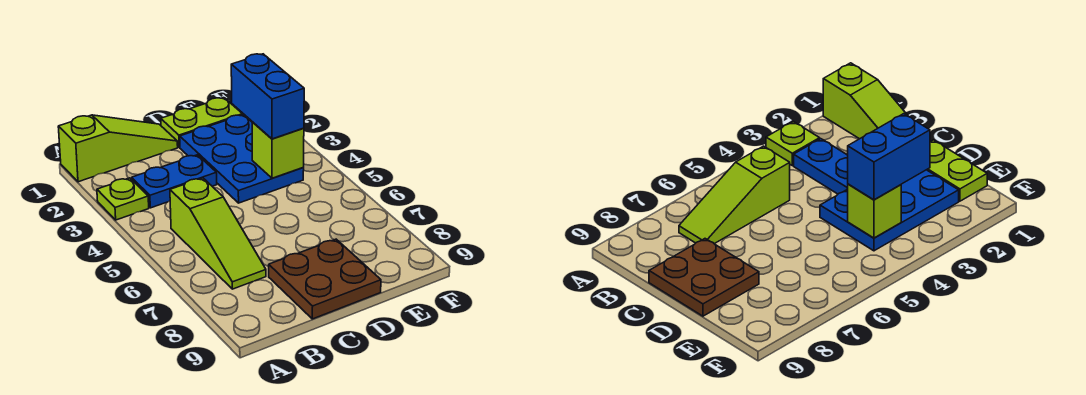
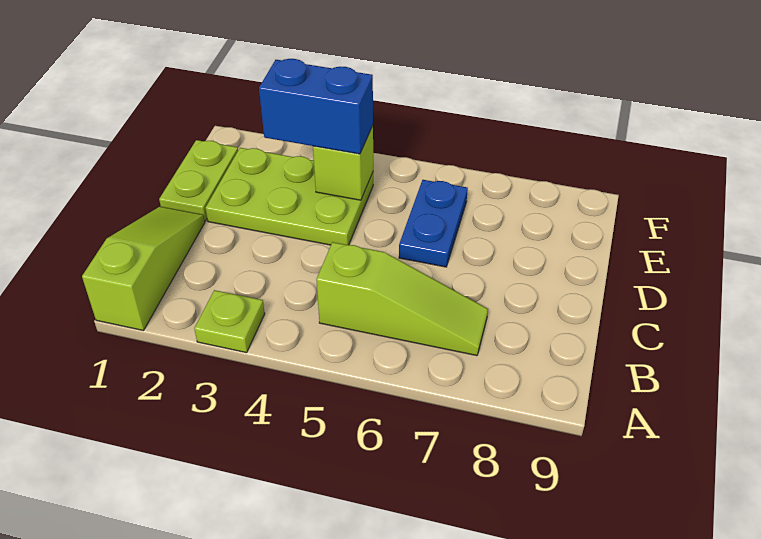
blue 1x2 plate [132,155,217,208] -> blue 1x2 plate moved to [399,180,468,267]
brown 2x2 plate [269,239,381,319] -> none
blue 2x3 plate [180,115,304,203] -> lime 2x3 plate [206,148,373,245]

